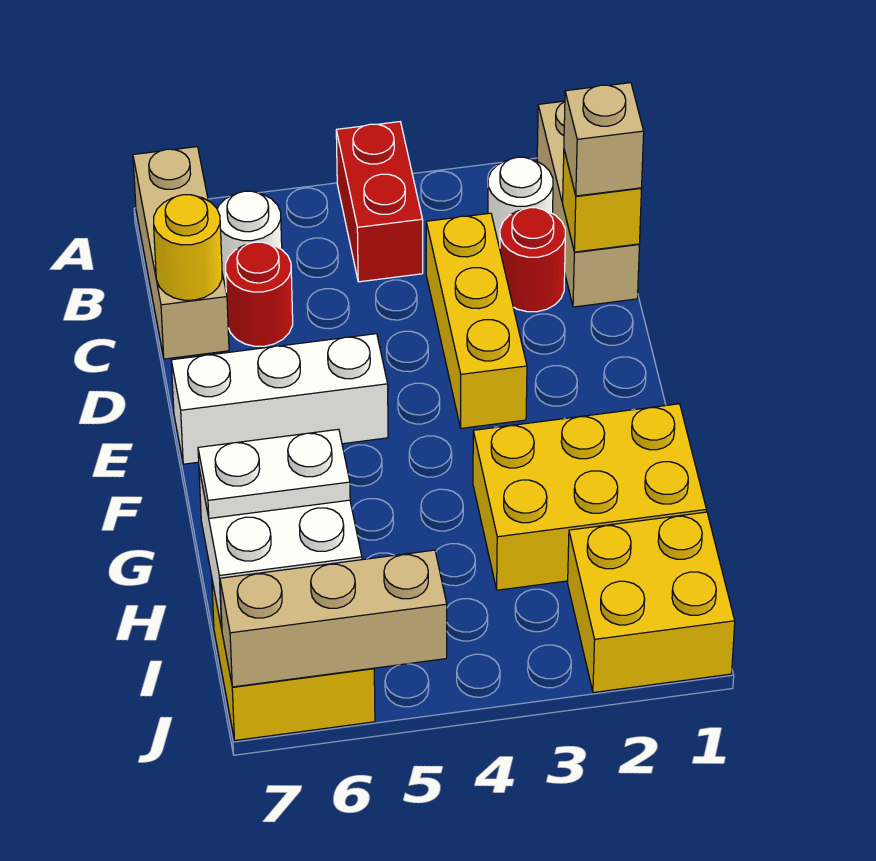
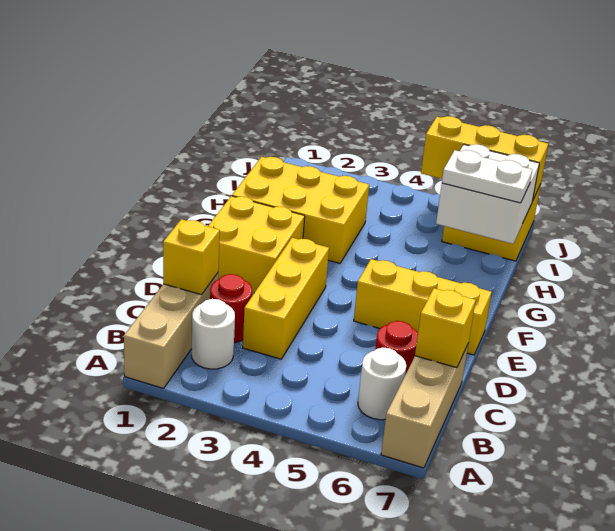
red 1x2 brick [336,122,423,282] -> none
tan 1x1 brick [564,83,644,196] -> none
yellow 1x1 round brick [154,195,222,300] -> yellow 1x1 brick [415,288,476,368]
white 1x3 brick [171,334,388,464] -> yellow 1x3 brick [354,259,492,355]
yellow 2x2 brick [568,512,735,693] -> yellow 2x2 brick moved to [208,196,305,293]
tan 1x3 brick [220,550,447,687] -> yellow 1x3 brick [421,116,548,199]

